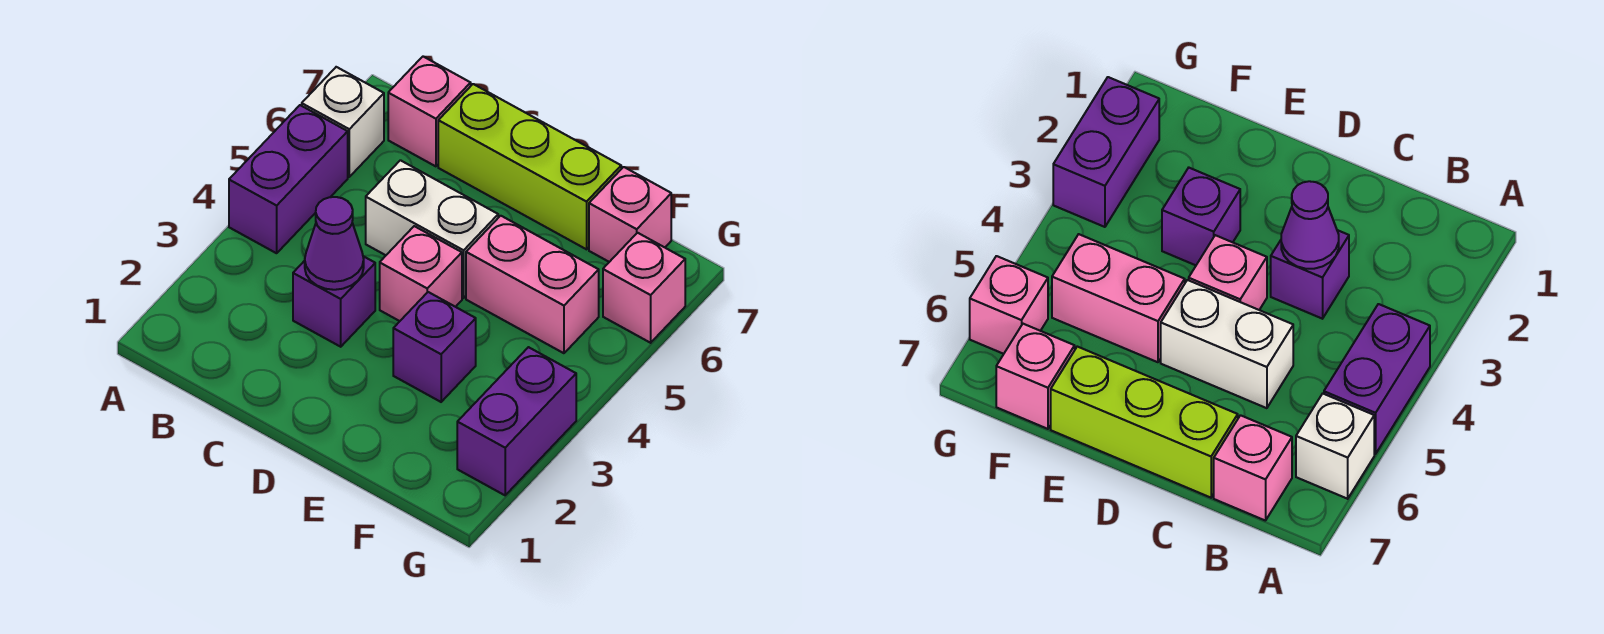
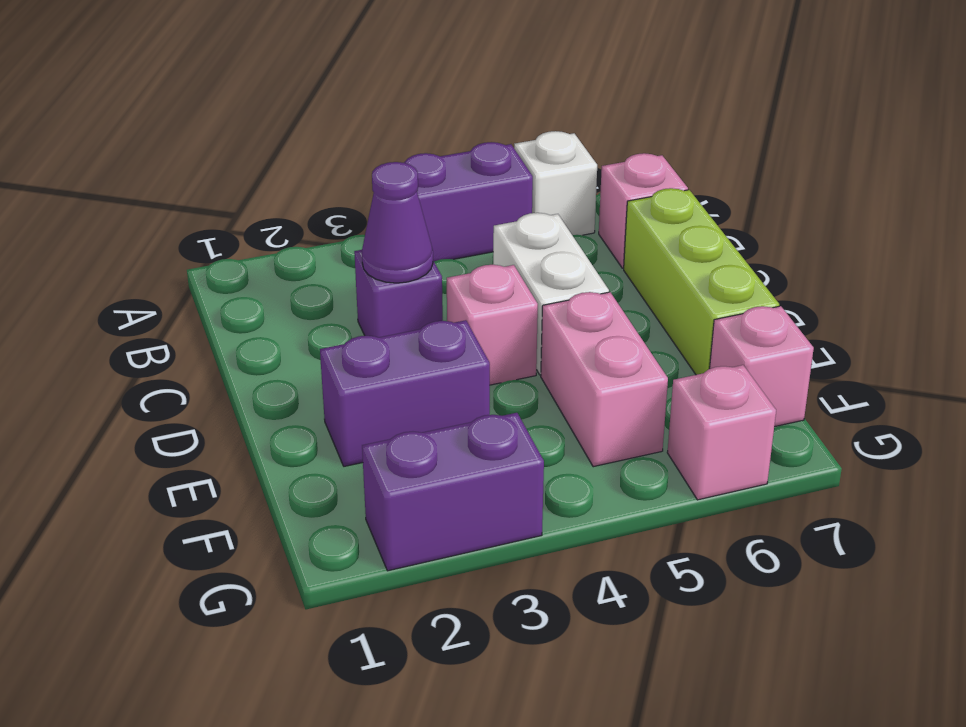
purple 1x1 brick [393,292,476,402] -> purple 1x2 brick [320,320,490,466]

